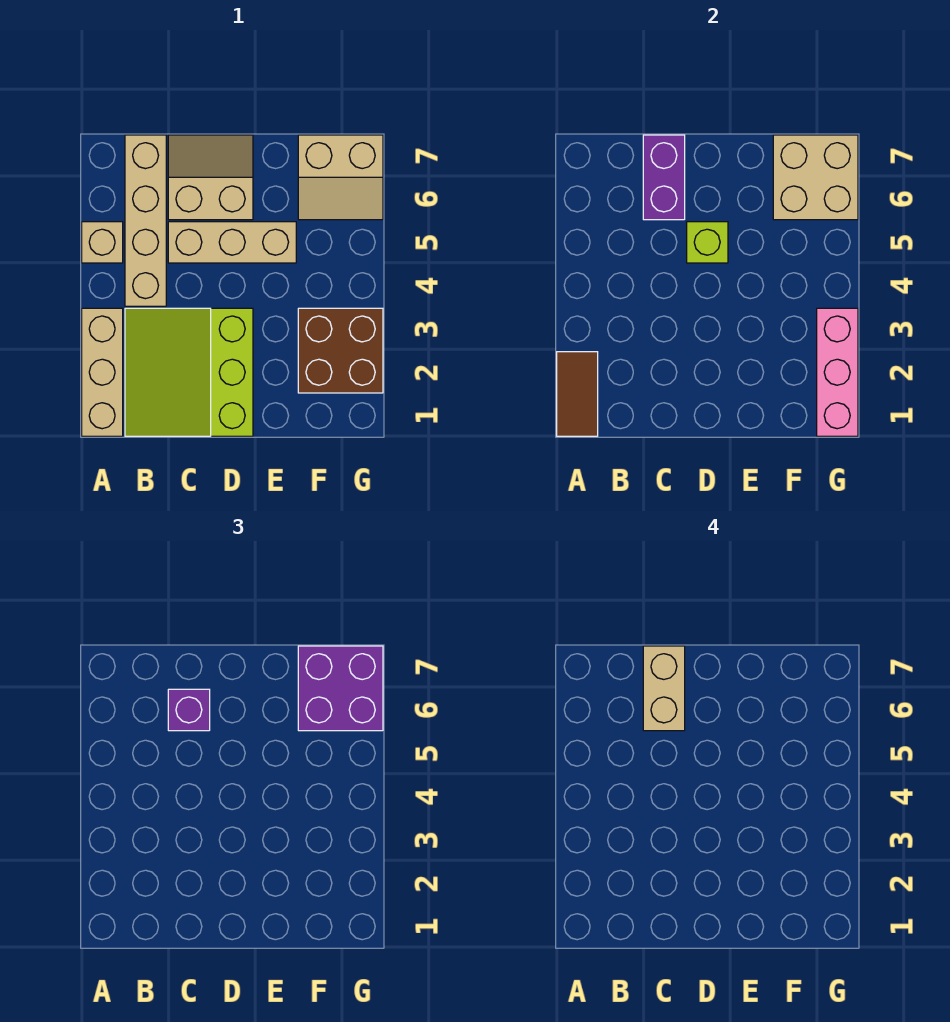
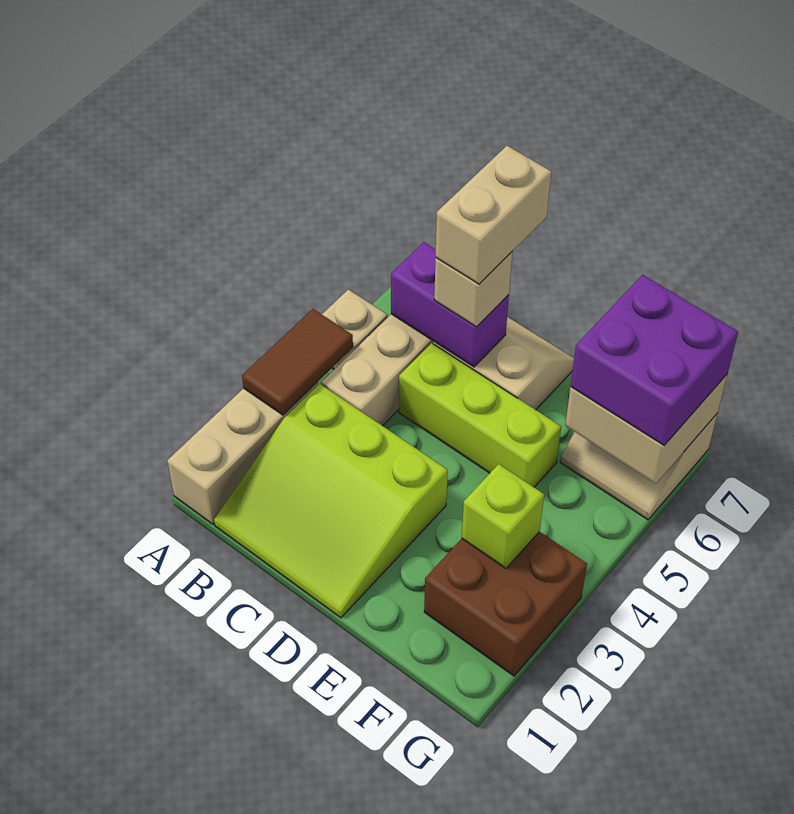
brown 1x2 tile [557,352,598,436] -> brown 1x2 tile moved to [242,309,353,415]
lime 3x3 slope [125,308,253,436] -> lime 3x3 slope turned to [214,384,448,618]
tan 1x3 brick [168,222,296,263] -> lime 1x3 brick [399,343,561,487]
purple 1x2 brick [643,135,685,220] -> purple 1x2 brick turned to [391,242,509,367]
purple 1x1 brick [168,689,210,731] -> tan 1x1 brick [434,252,512,327]
lime 1x1 brick [687,222,728,263] -> lime 1x1 brick moved to [462,464,544,568]
pink 1x3 brick [817,308,858,436] -> none

